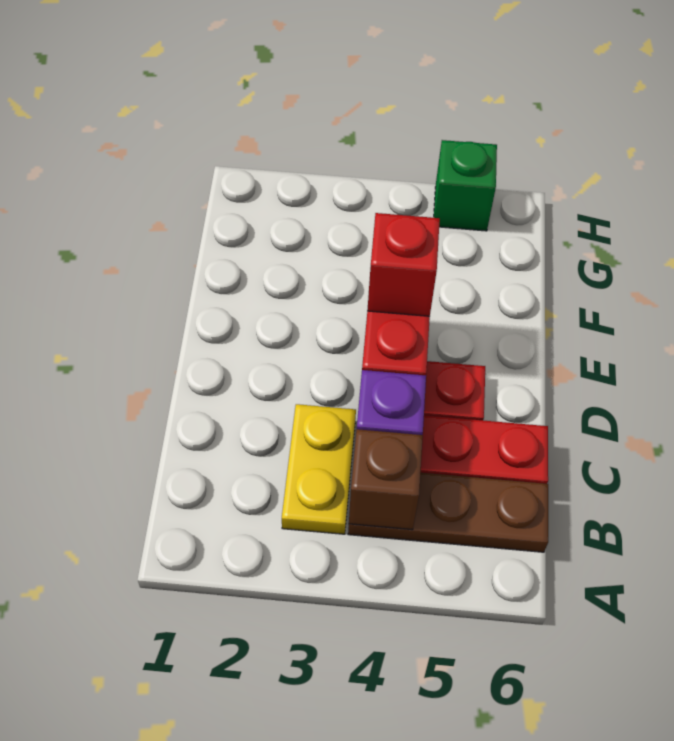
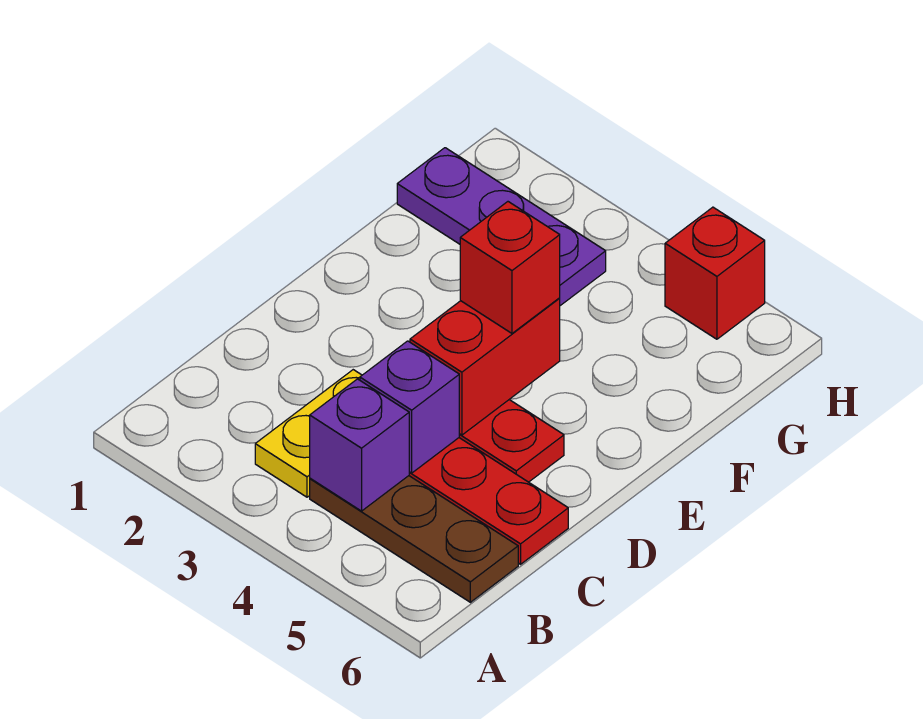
brown 1x1 brick [349,429,423,530] -> purple 1x1 brick [310,379,409,511]
none -> purple 1x3 plate [397,148,606,306]
green 1x1 brick [434,140,497,231] -> red 1x1 brick [665,207,765,339]

